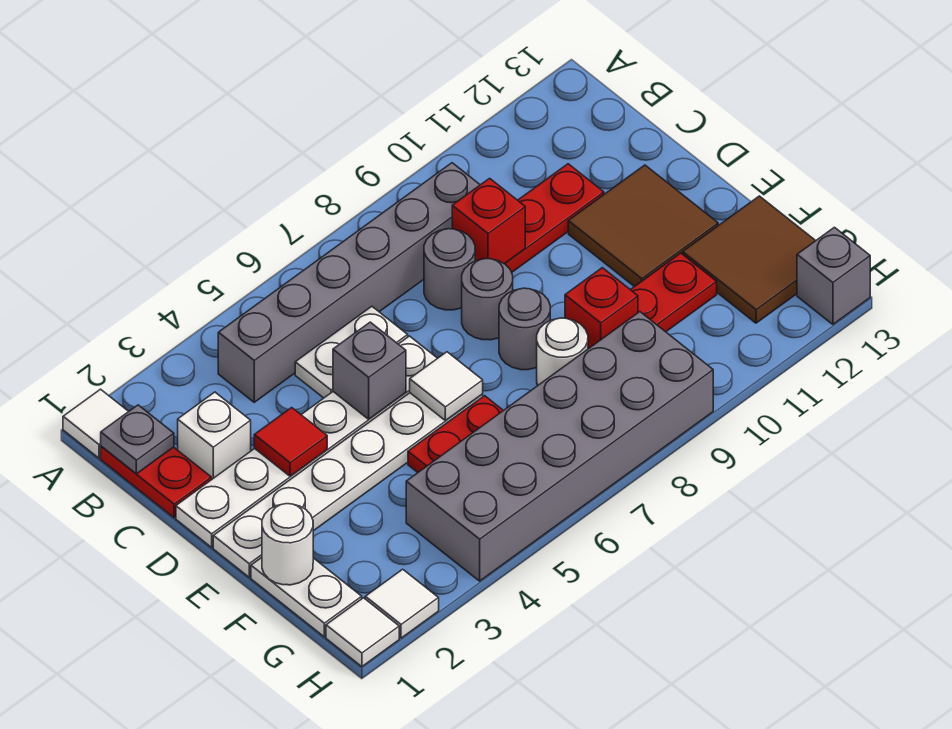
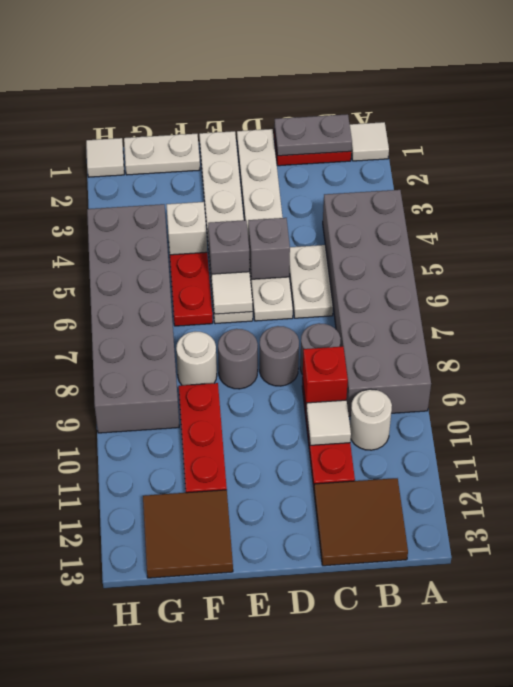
grey 1x1 plate [101,405,174,474] -> grey 1x2 plate [274,114,352,156]
grey 1x6 brick [218,163,480,402] -> grey 2x6 brick [323,190,431,416]
white 1x1 brick [178,392,251,480] -> white 1x1 brick moved to [166,202,207,255]
red 1x1 tile [254,408,327,476] -> none
brown 2x2 tile [568,165,718,287] -> brown 2x2 tile moved to [314,478,408,566]
white 1x1 round brick [262,504,313,585] -> white 1x1 round brick moved to [350,389,392,450]
red 1x1 brick [565,268,638,349] -> none
white 1x1 tile [365,569,439,638] -> white 1x1 tile moved to [306,400,351,445]
grey 1x1 brick [797,227,870,324] -> grey 1x1 brick moved to [208,220,249,280]

